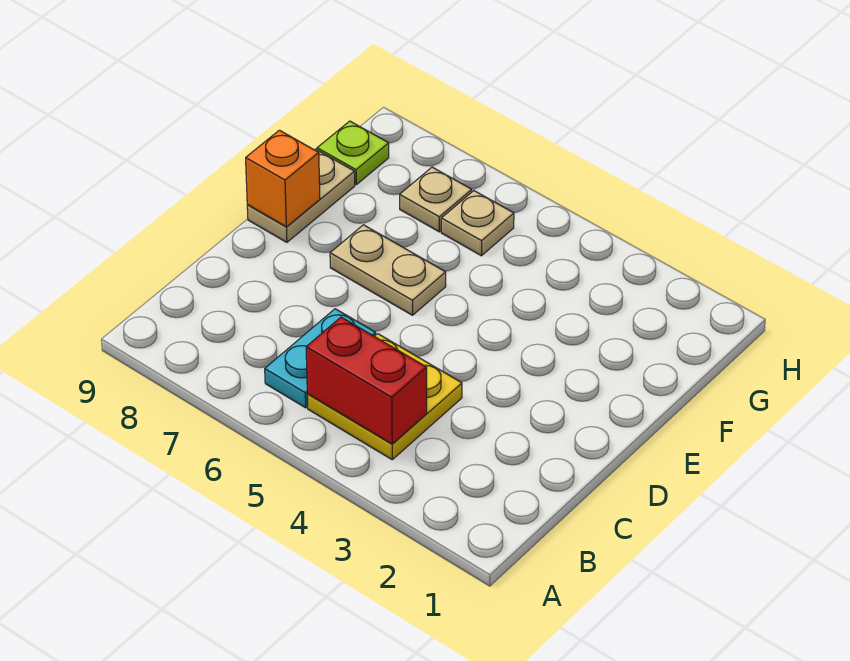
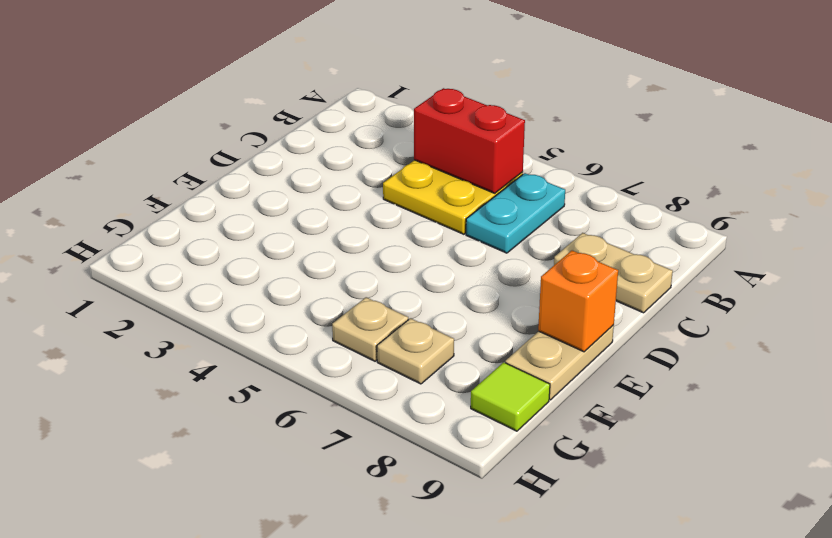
tan 1x2 plate [330,225,446,315] -> tan 1x2 plate moved to [554,233,673,313]
lime 1x1 plate [317,121,389,185] -> lime 1x1 tile [471,362,550,431]

